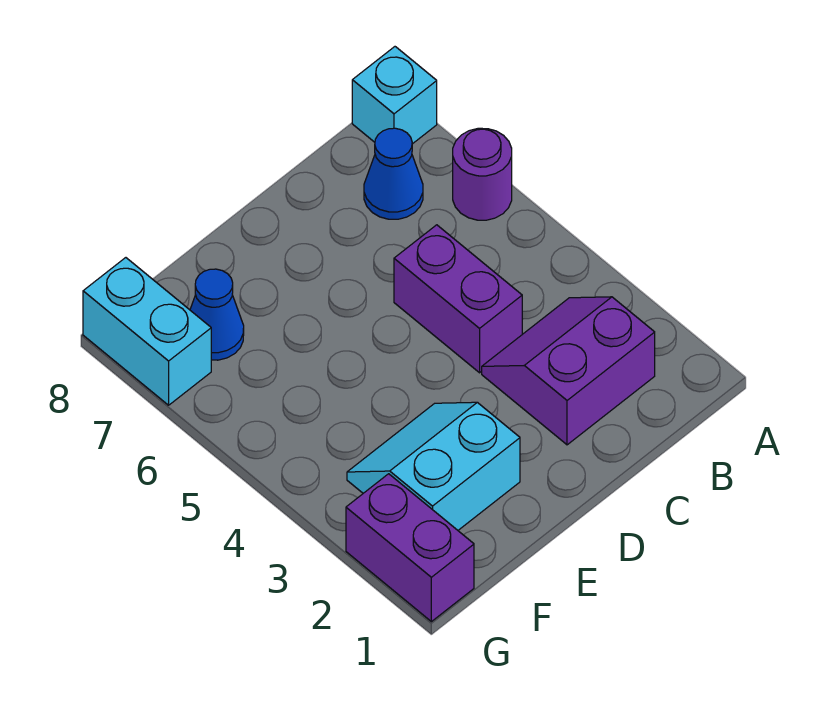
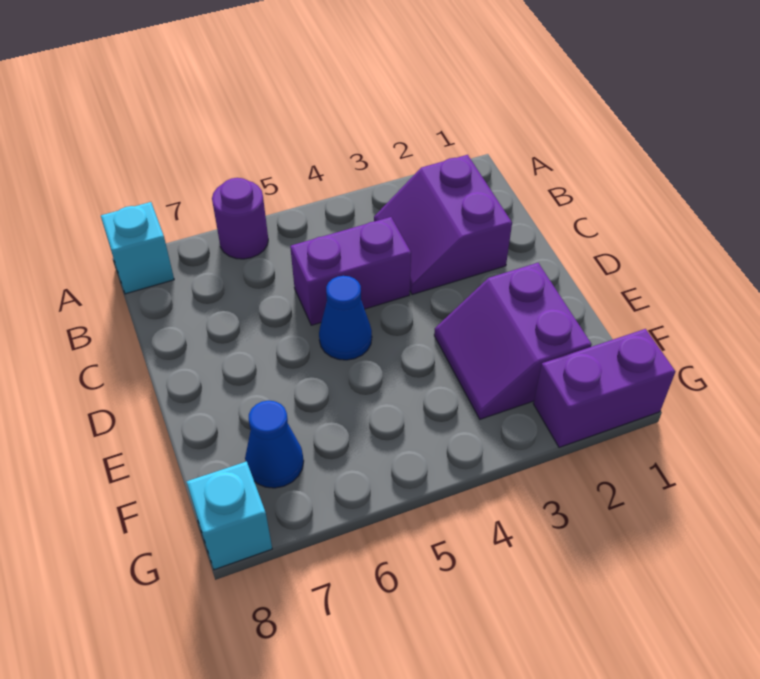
blue 1x1 cone [364,128,423,219] -> blue 1x1 cone moved to [319,276,372,360]
cyan 2x2 slope [347,402,520,530] -> purple 2x2 slope [434,263,592,419]
cyan 1x2 brick [83,258,211,405] -> cyan 1x1 brick [187,461,272,570]

